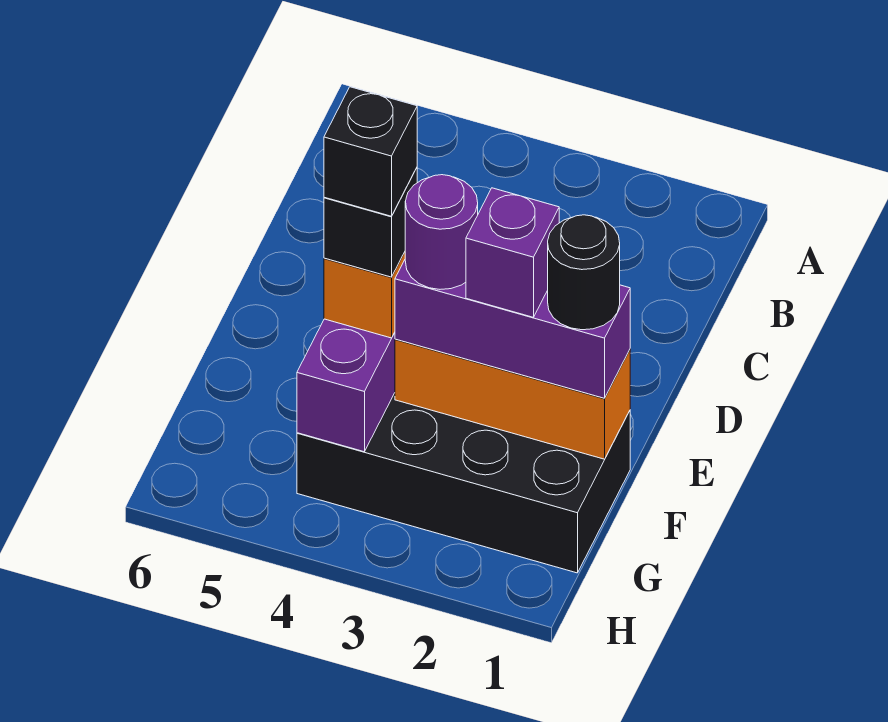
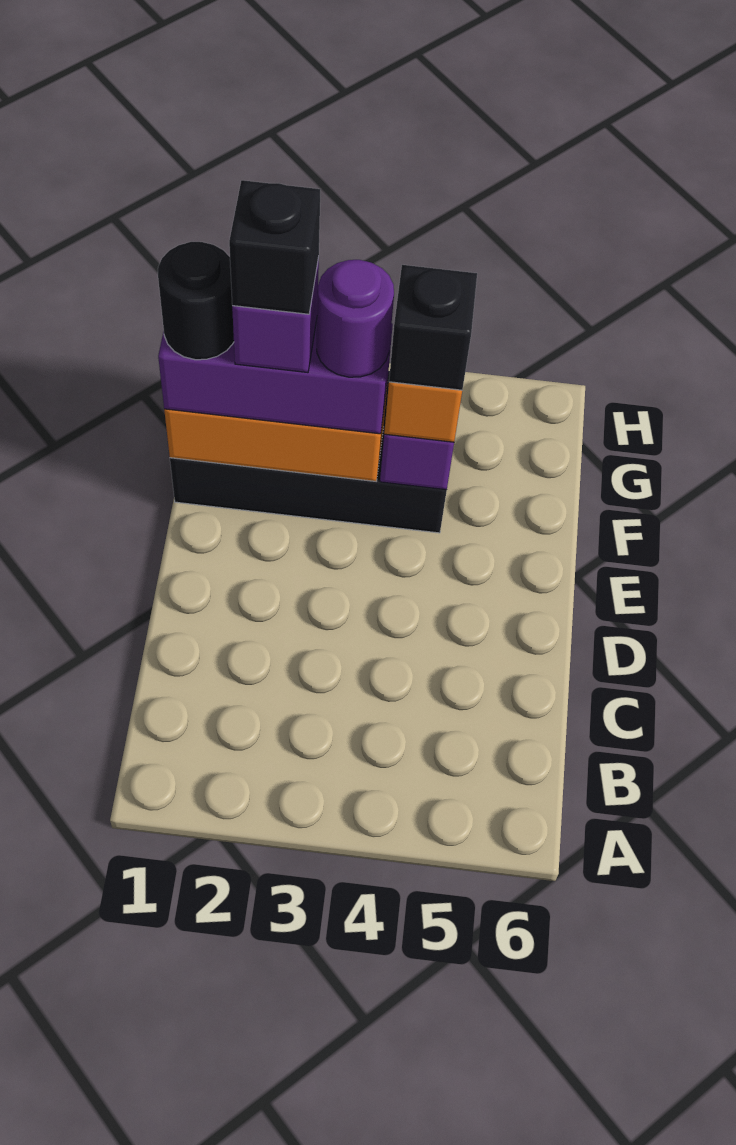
black 1x1 brick [324,87,417,216] -> black 1x1 brick moved to [229,180,320,314]

